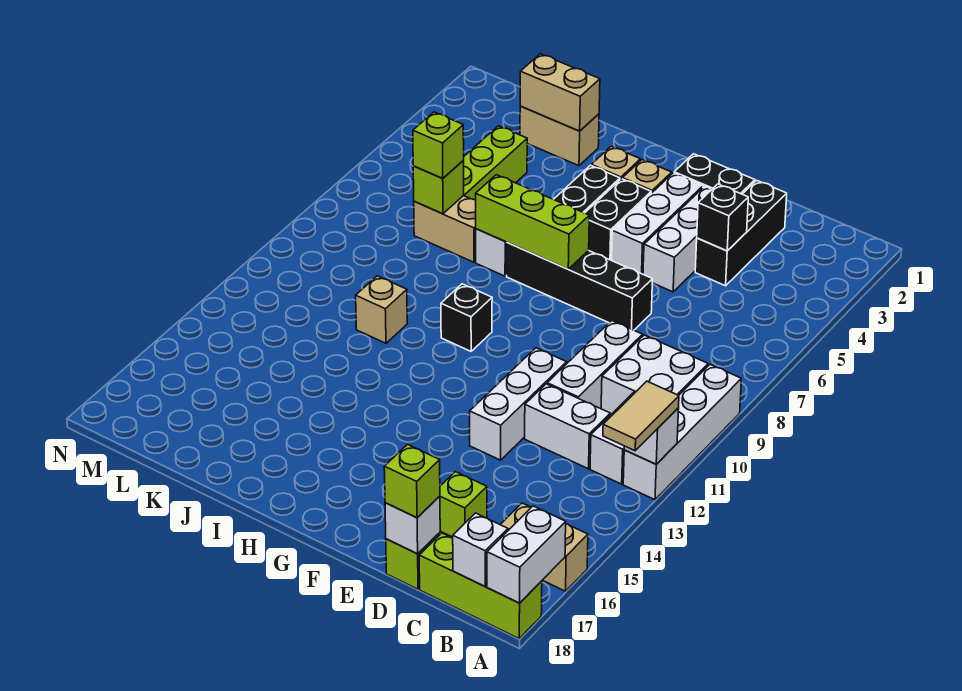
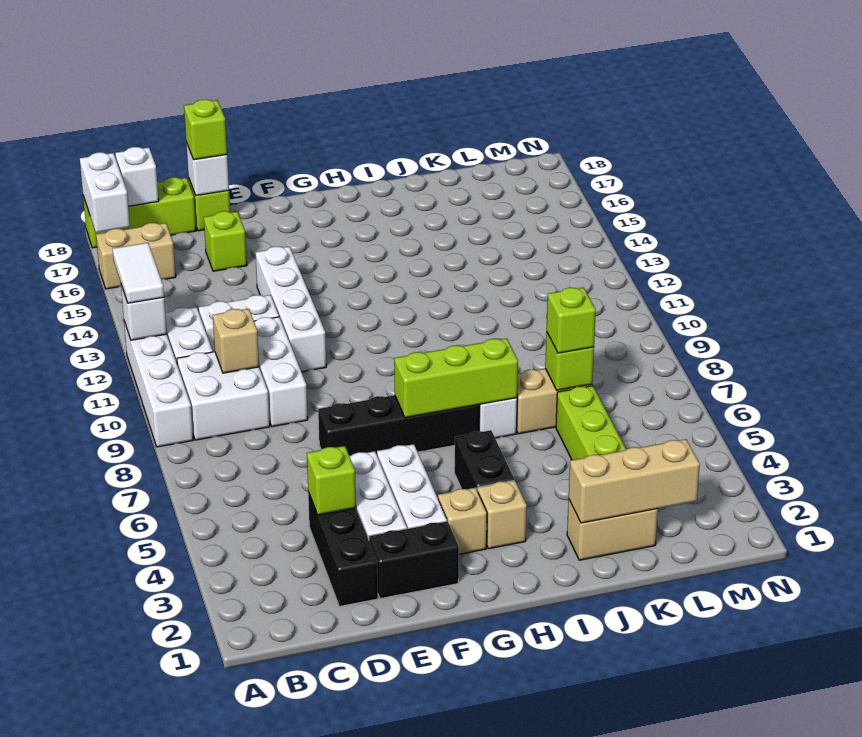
tan 1x2 tile [603,381,679,451] -> white 1x2 tile [113,243,164,303]
black 1x1 brick [697,184,748,251] -> lime 1x1 brick [307,446,356,515]
white 1x3 brick [470,348,567,460] -> white 1x4 brick [255,247,326,372]
black 1x2 brick [585,179,651,260] -> none
black 1x1 brick [441,284,492,351] -> none
tan 1x2 brick [520,54,600,131] -> tan 1x3 brick [569,439,700,523]
tan 1x1 brick [356,276,407,343] -> tan 1x1 brick moved to [213,309,259,373]

